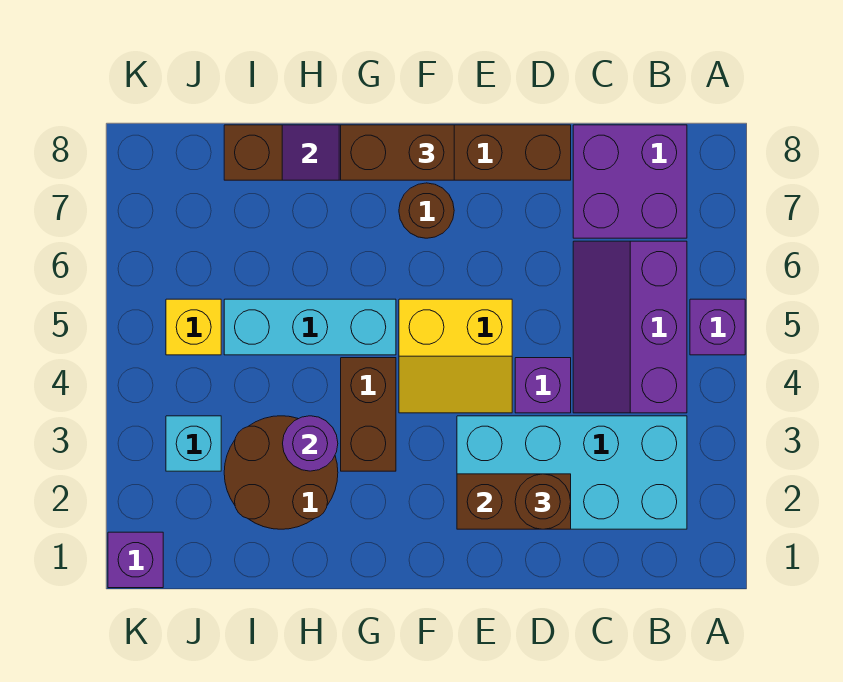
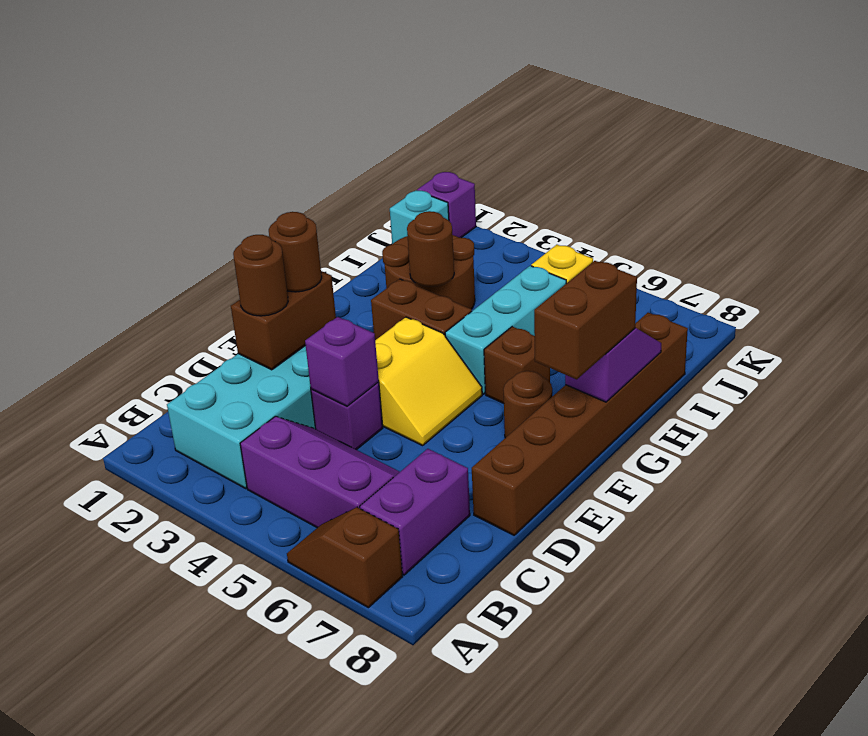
purple 1x1 brick [690,299,745,355] -> purple 1x1 brick moved to [305,317,379,406]
none -> brown 1x2 slope [287,507,403,608]
purple 2x2 brick [573,125,687,238] -> purple 1x2 brick [360,449,470,575]
none -> brown 1x1 round brick [269,212,322,292]
yellow 2x2 slope [399,299,512,413] -> yellow 2x2 slope turned to [375,317,482,446]
none -> brown 1x1 brick [484,327,550,403]
purple 1x1 round brick [283,416,338,471] -> brown 1x1 round brick [407,211,454,287]
cyan 1x1 brick [166,416,221,471] -> cyan 1x1 brick moved to [390,190,449,244]

